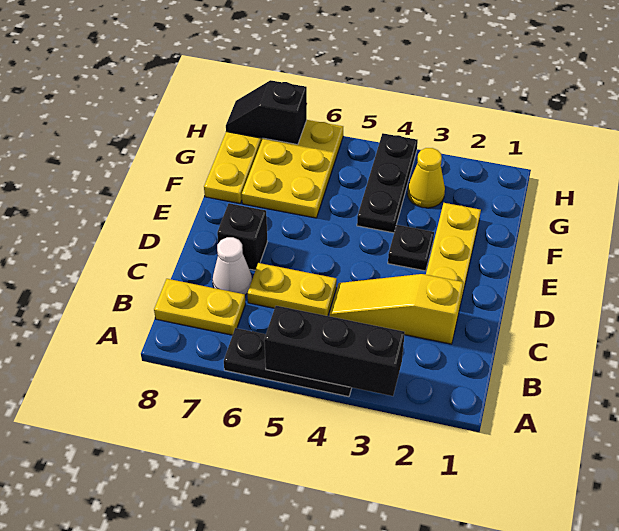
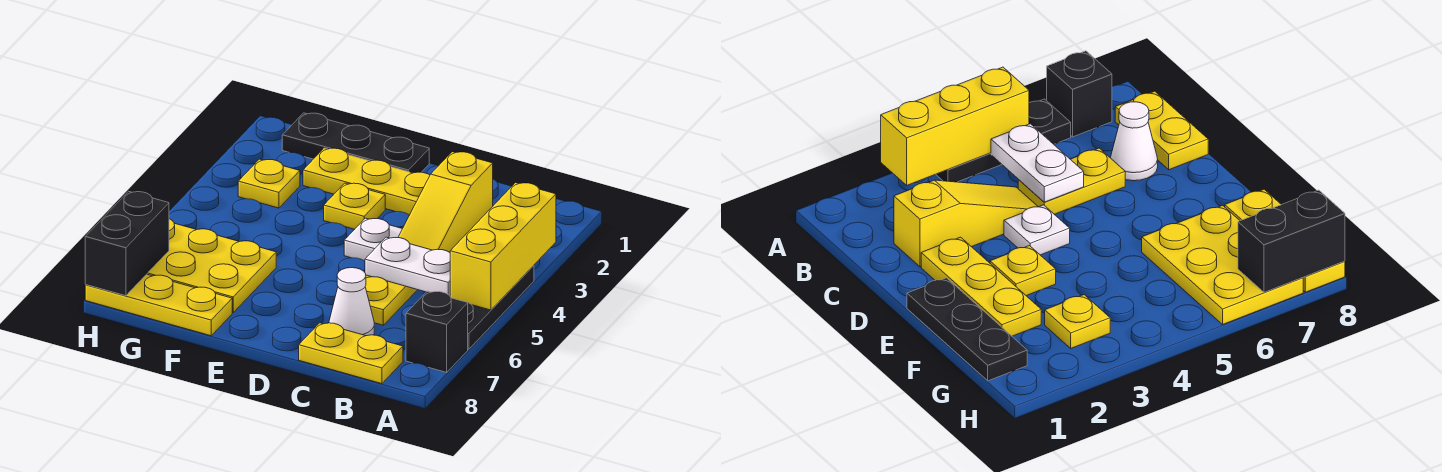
black 1x3 brick [264,306,405,396] -> yellow 1x3 brick [450,183,556,310]
none -> white 1x2 plate [365,237,450,296]
yellow 1x2 plate [154,279,246,335] -> yellow 1x2 plate turned to [299,323,403,384]
none -> white 1x1 plate [344,218,402,261]
black 1x1 brick [217,203,268,270] -> black 1x1 brick moved to [406,291,468,372]
black 1x1 plate [388,225,434,271] -> yellow 1x1 plate [324,183,385,229]
black 1x3 plate [357,133,418,233] -> black 1x3 plate moved to [282,113,429,173]
yellow 1x1 cone [407,148,445,208] -> yellow 1x1 plate [238,159,300,208]
black 1x2 slope [226,80,307,145] -> black 1x2 brick [85,191,169,296]

